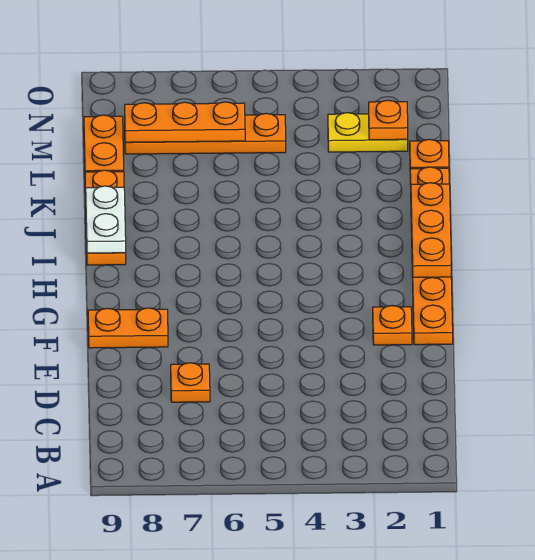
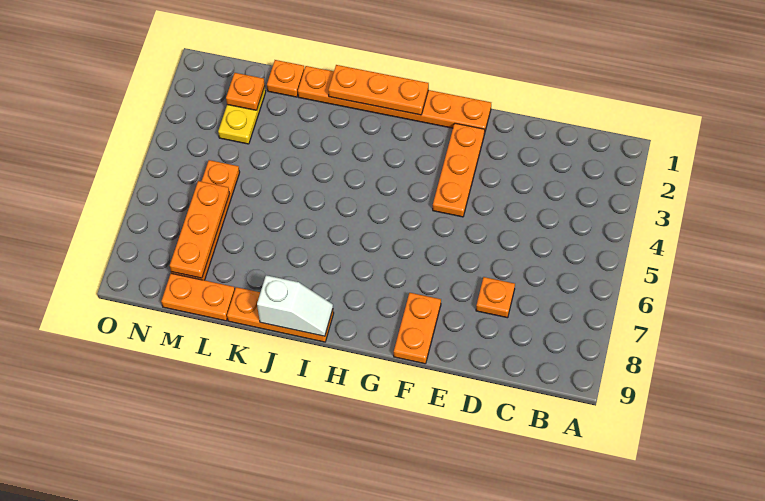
orange 1x1 plate [373,306,412,345] -> orange 1x3 plate [433,123,485,217]
white 1x2 plate [86,186,126,253] -> white 1x2 slope [257,275,333,336]

